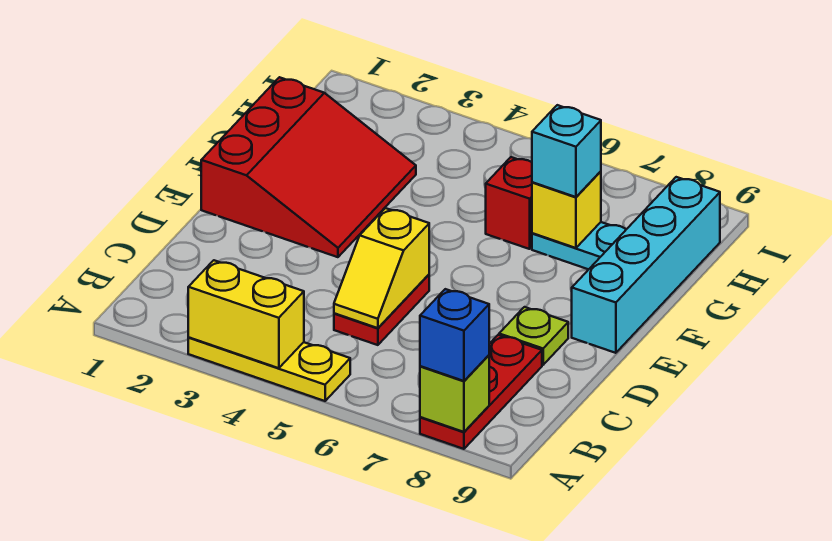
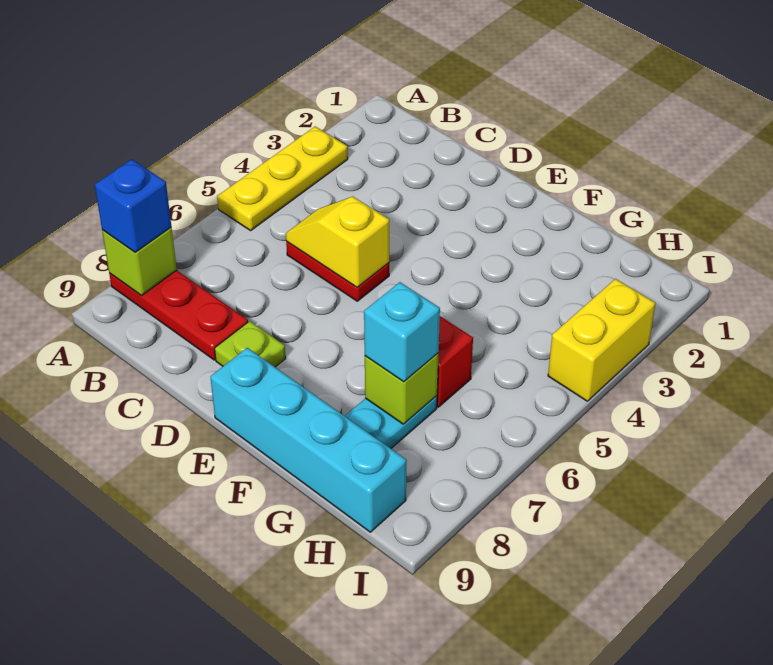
yellow 1x2 brick [188,260,304,368] -> yellow 1x2 brick moved to [548,279,655,401]
red 3x3 slope [201,77,416,257] -> none
yellow 1x1 brick [532,171,601,248] -> lime 1x1 brick [365,353,439,424]

